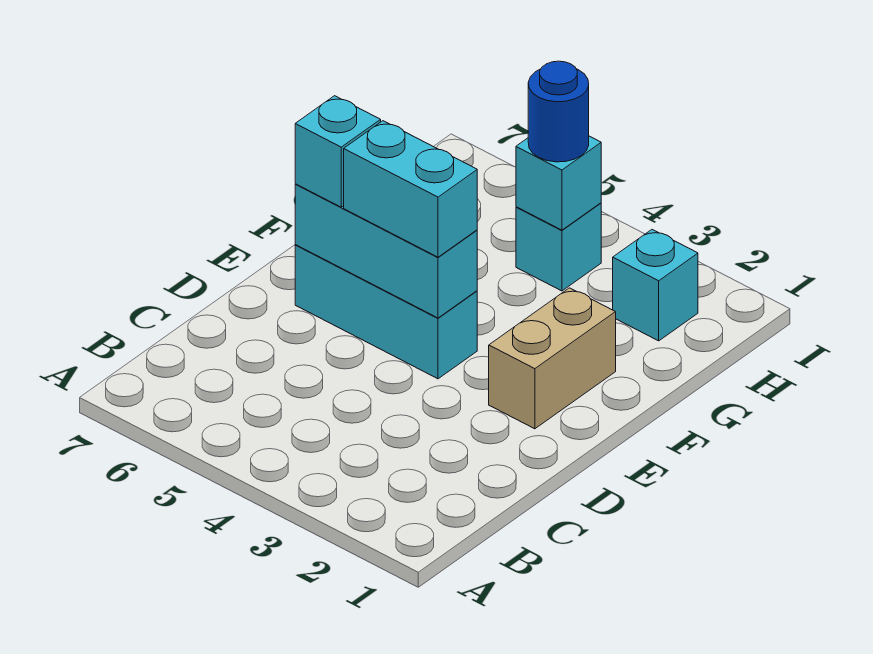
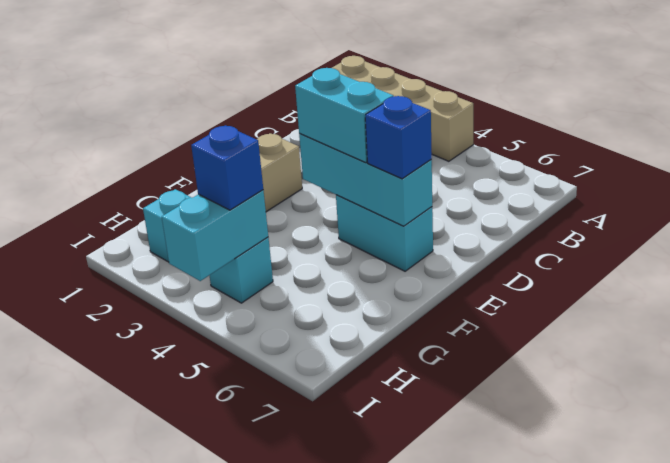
none -> tan 1x4 brick [332,56,473,161]
cyan 1x3 brick [295,245,477,379] -> cyan 1x2 brick [336,195,433,271]
cyan 1x1 brick [295,96,381,207] -> blue 1x1 brick [365,96,432,179]
cyan 1x1 brick [516,136,601,230] -> cyan 1x2 brick [162,190,268,281]
blue 1x1 round brick [528,61,589,162] -> blue 1x1 brick [191,126,263,210]

